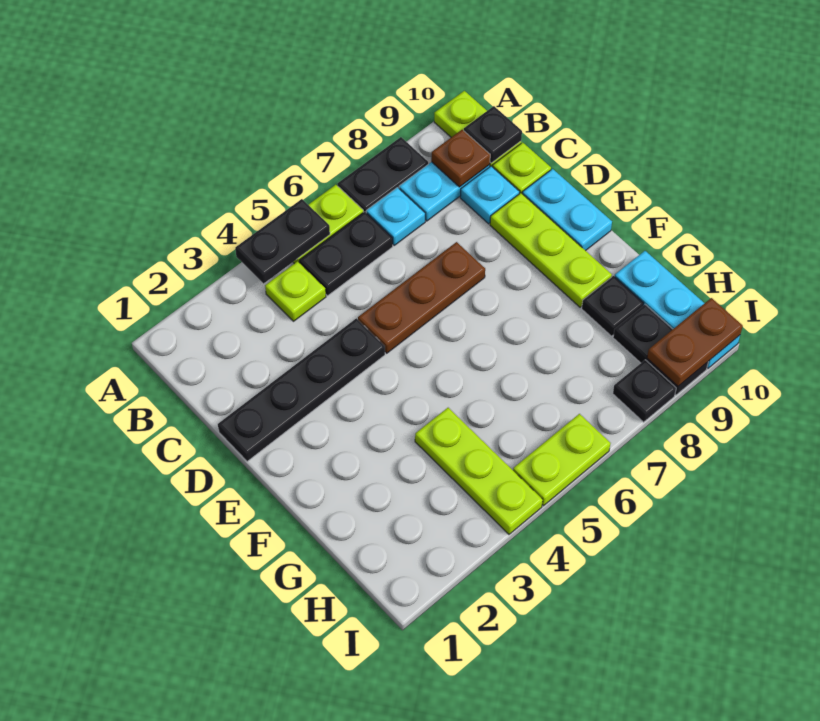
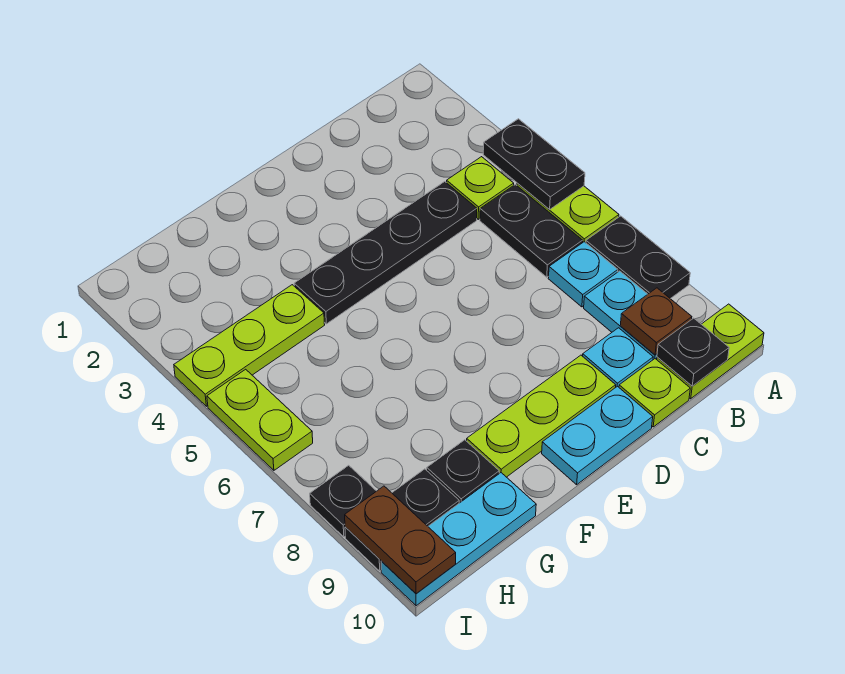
black 1x4 plate [218,318,385,461] -> black 1x4 plate turned to [294,182,477,324]
brown 1x3 plate [358,242,485,353] -> none

